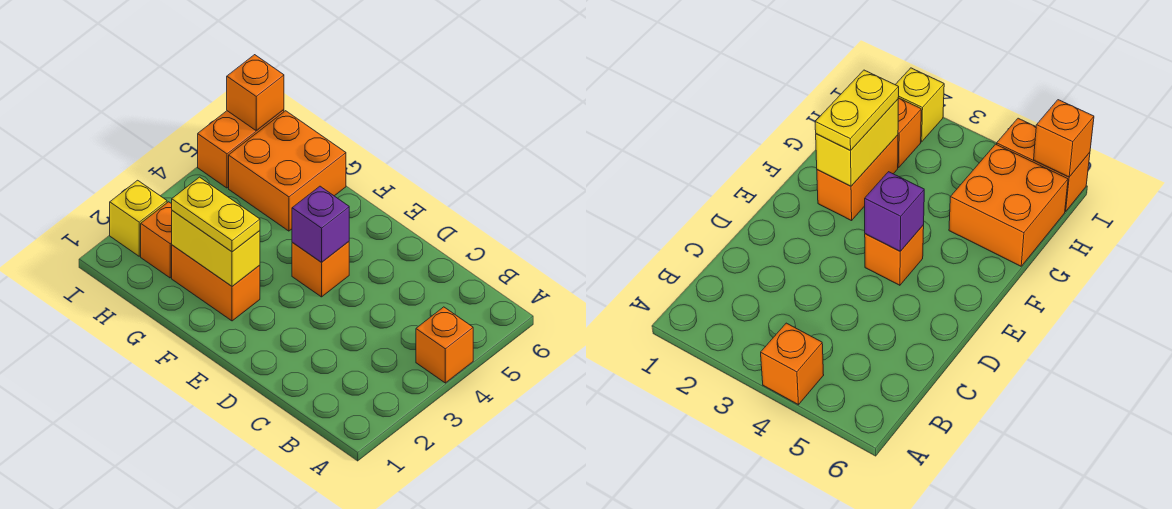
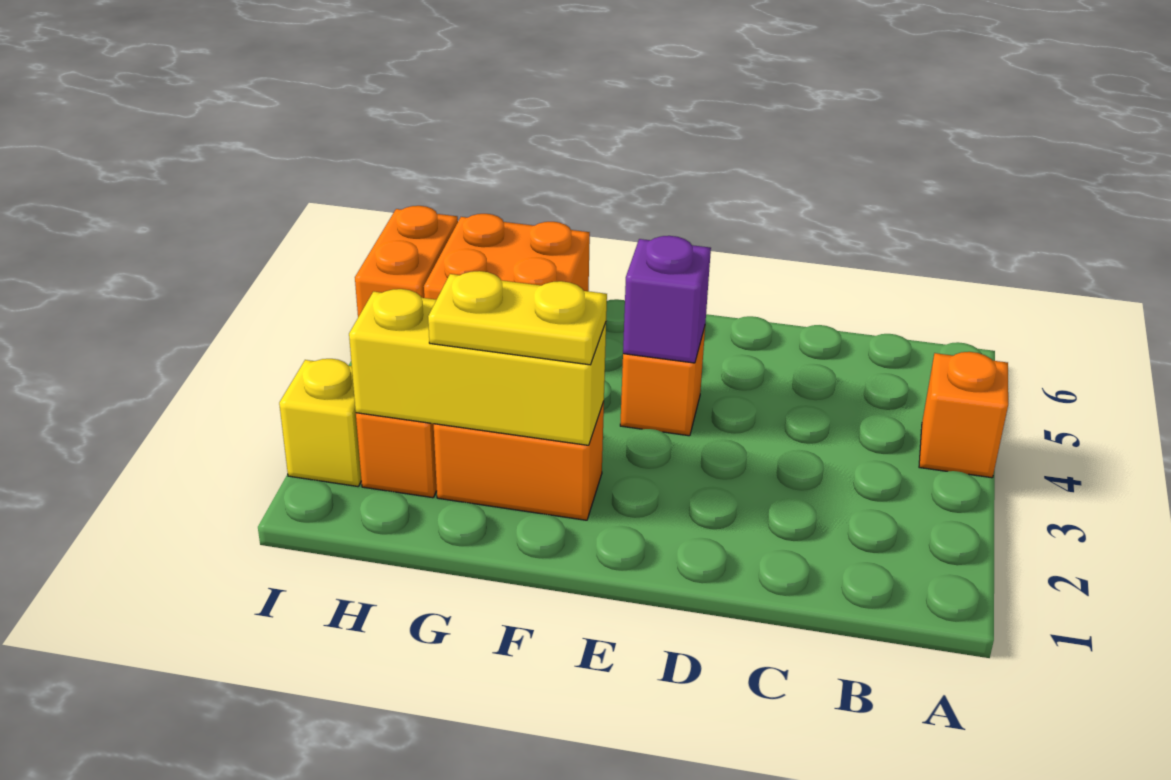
yellow 1x2 brick [172,210,260,286] -> yellow 1x3 brick [349,289,606,445]
orange 1x1 brick [227,55,284,131] -> none

